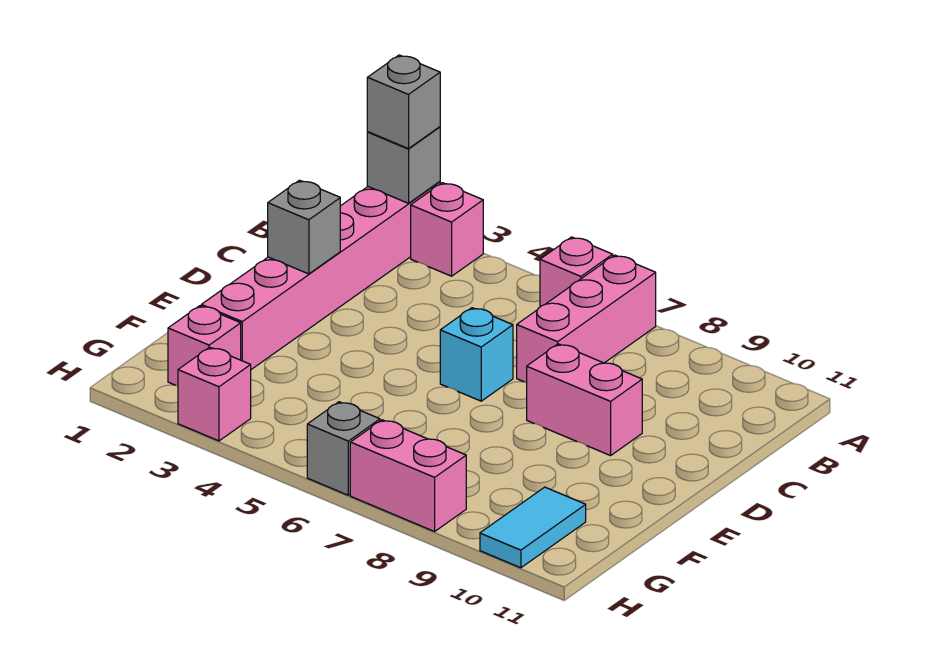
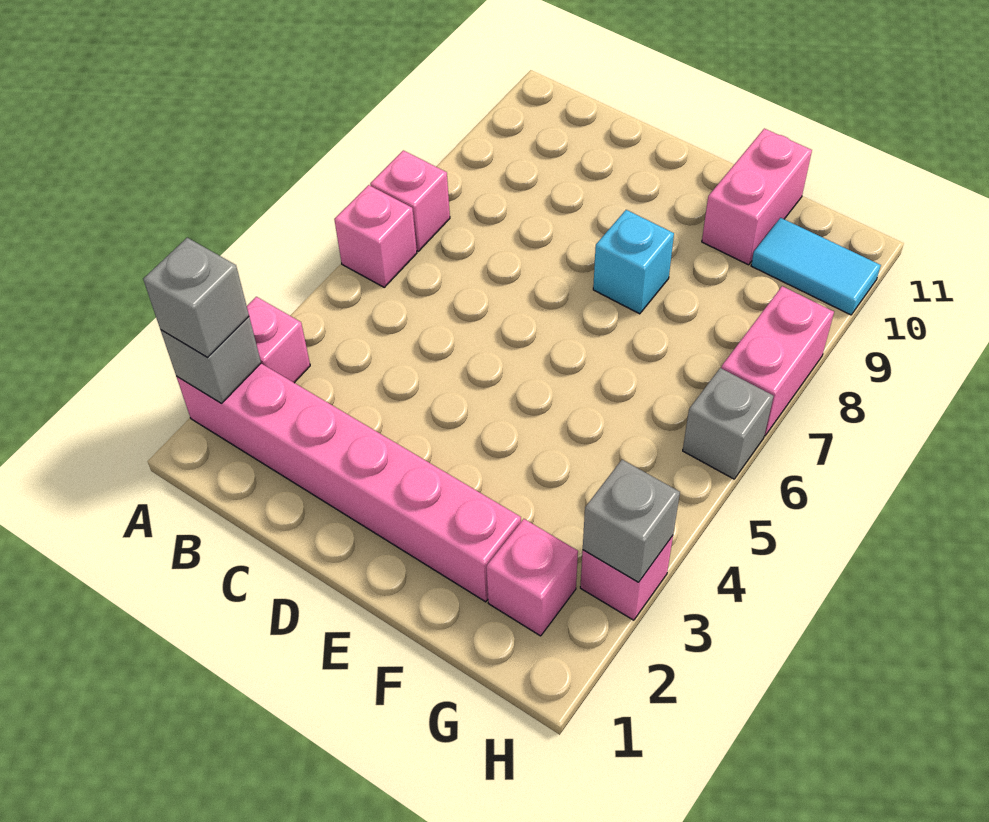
pink 1x3 brick [517,255,656,383] -> pink 1x1 brick [370,150,450,251]
grey 1x1 brick [268,180,340,274] -> grey 1x1 brick moved to [583,460,680,582]
cyan 1x1 brick [440,308,513,401] -> cyan 1x1 brick moved to [593,210,674,314]
pink 1x2 brick [527,344,642,456] -> pink 1x2 brick moved to [702,129,812,265]

